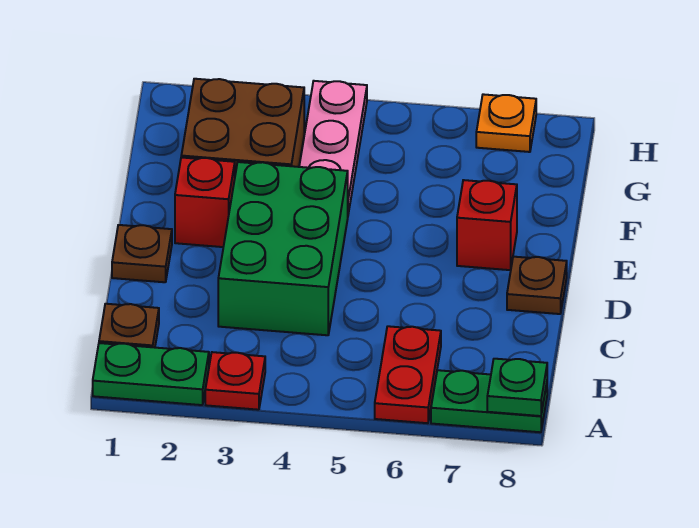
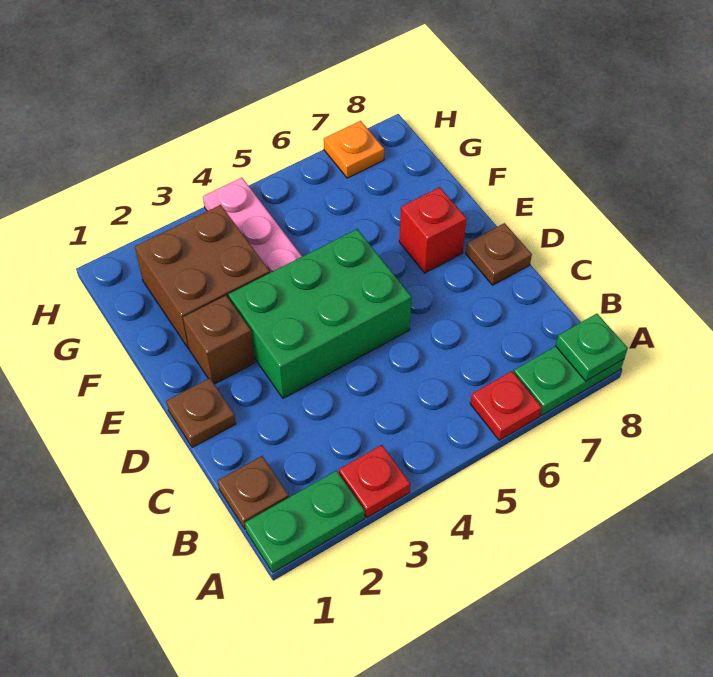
red 1x2 plate [375,326,441,423] -> red 1x1 plate [470,371,542,440]
green 2x3 brick [218,162,348,335] -> green 2x3 brick turned to [228,229,412,398]
red 1x1 brick [175,157,235,247] -> brown 1x1 brick [183,295,255,384]

